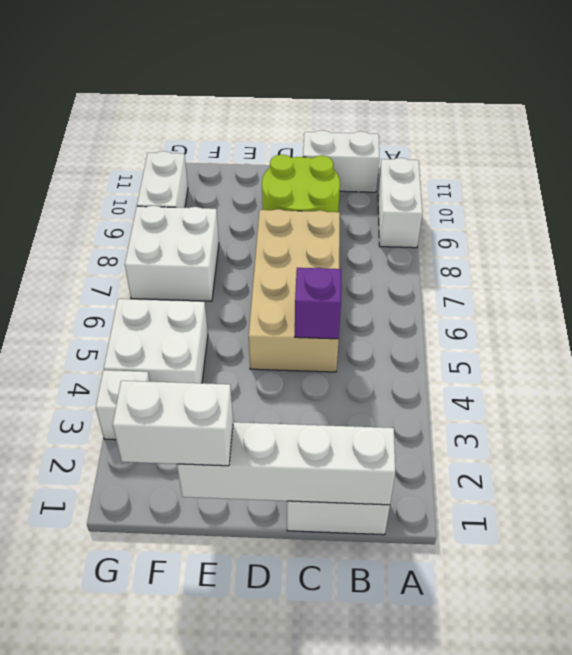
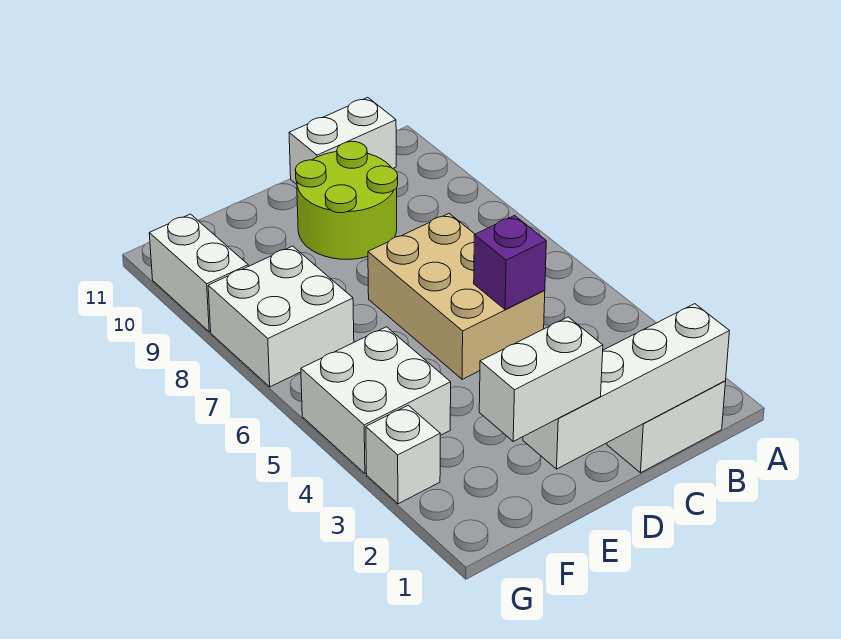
white 1x2 brick [378,158,422,248] -> none
tan 2x4 brick [249,209,340,372] -> tan 2x3 brick [368,214,545,379]

